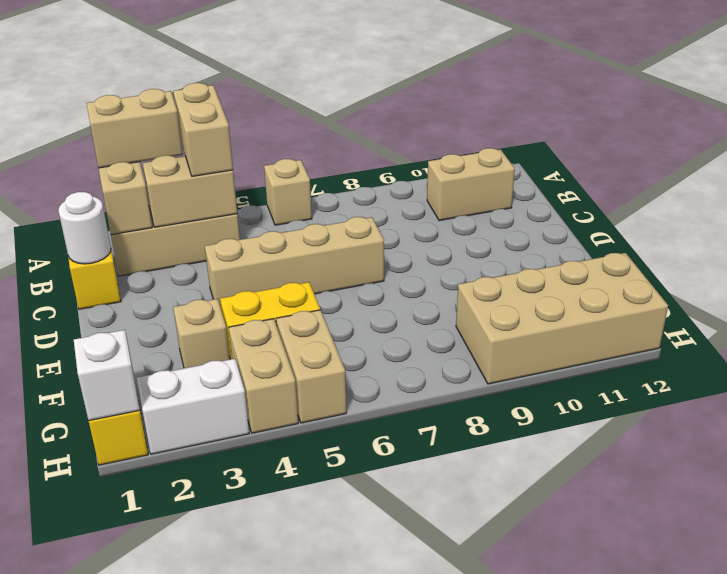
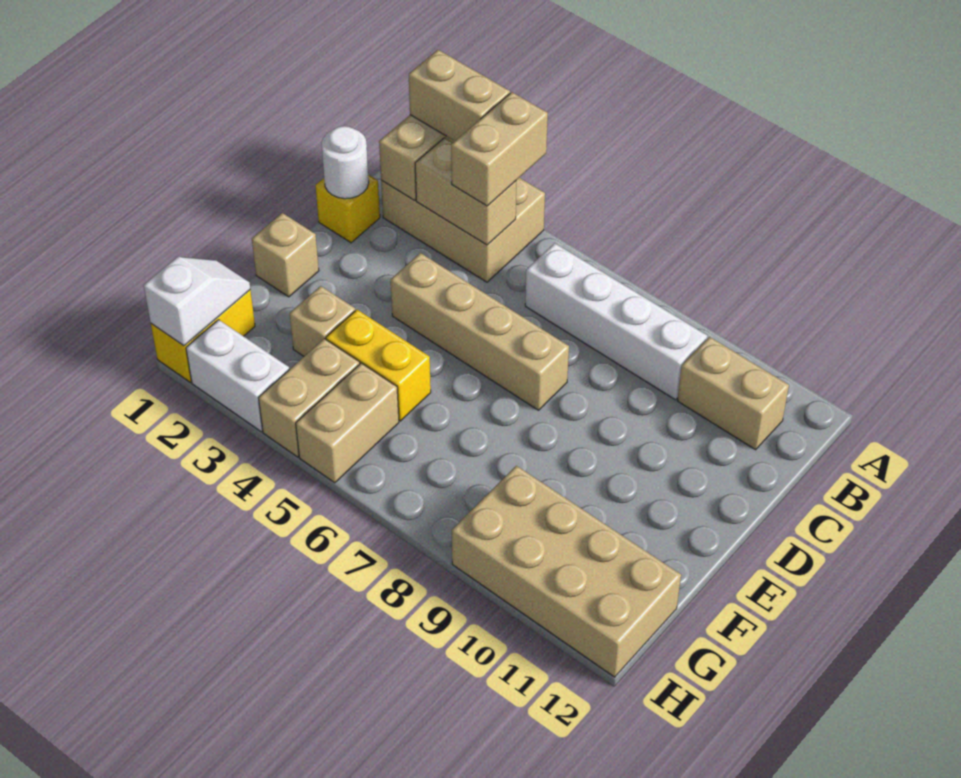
tan 1x1 brick [264,159,312,225] -> tan 1x1 brick moved to [252,213,319,297]
none -> white 1x4 brick [525,243,707,400]

